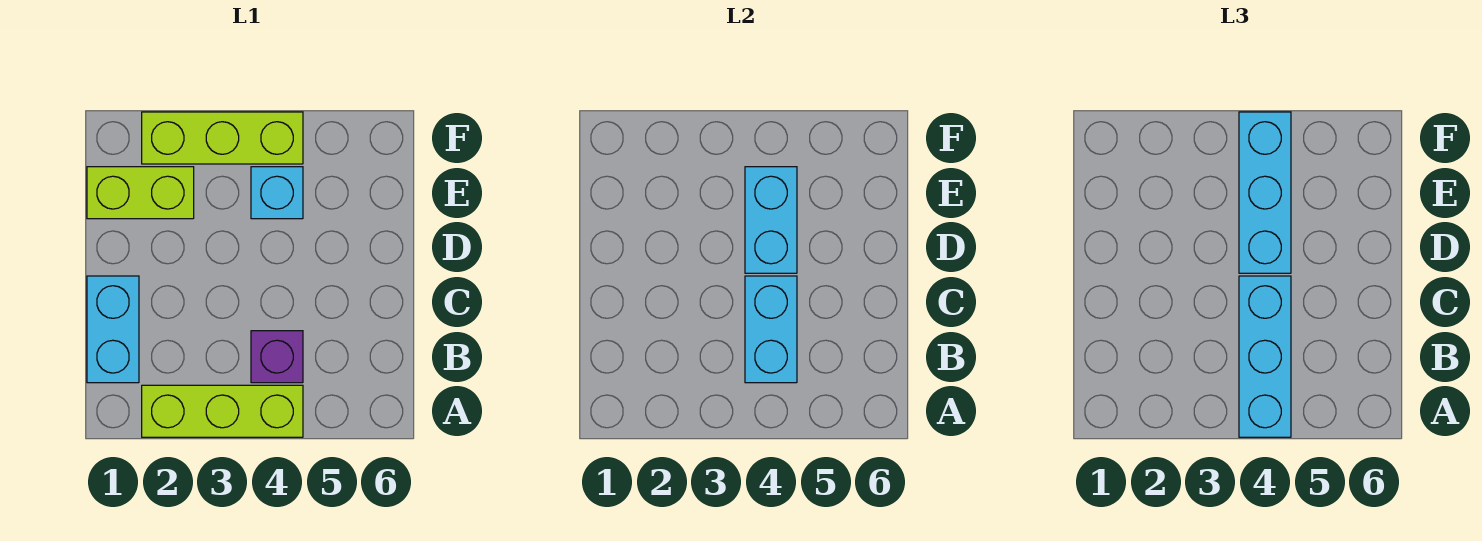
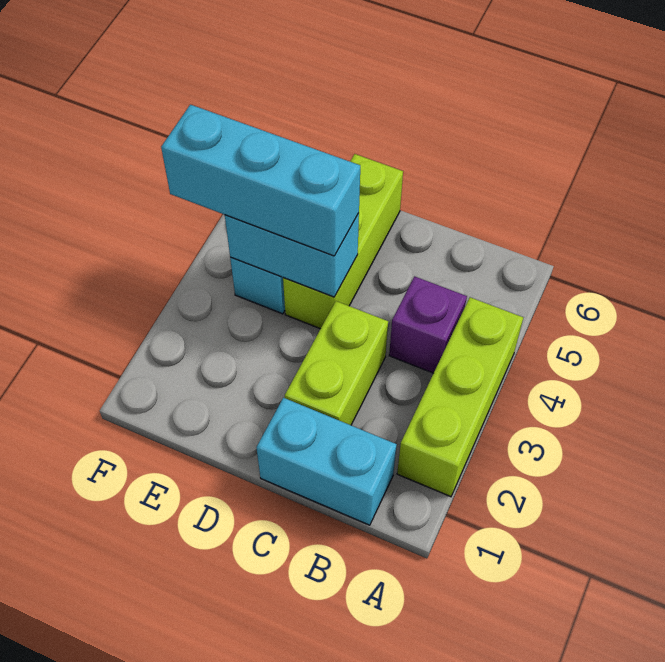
cyan 1x3 brick [1239,276,1291,437] -> none
cyan 1x2 brick [745,276,797,383] -> none
lime 1x2 brick [87,167,194,219] -> lime 1x2 brick moved to [285,301,388,425]
lime 1x3 brick [142,112,303,164] -> lime 1x3 brick moved to [283,154,403,329]

